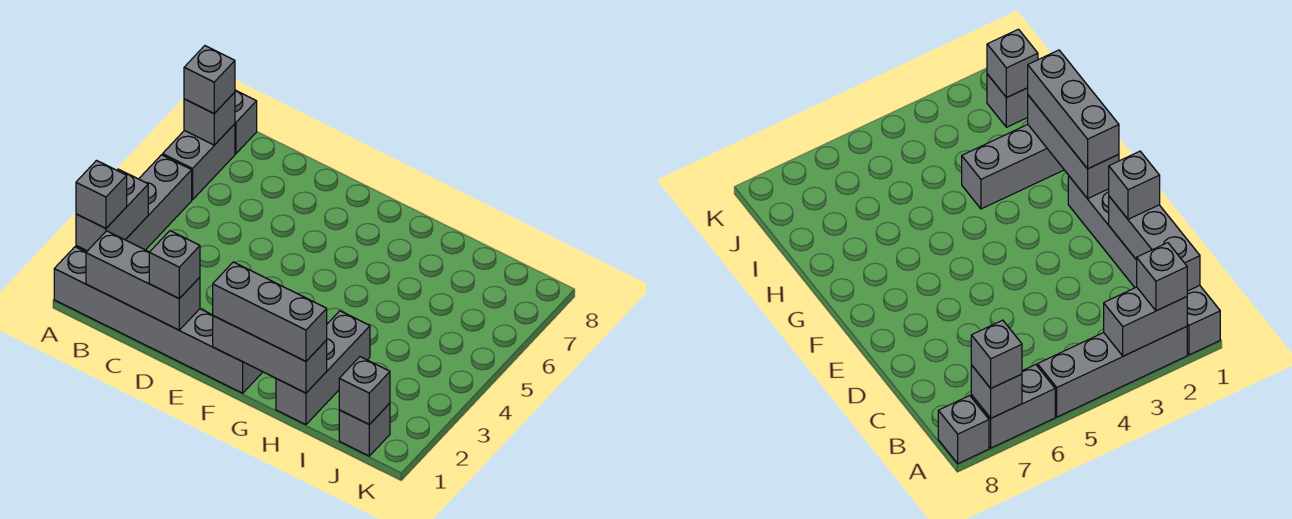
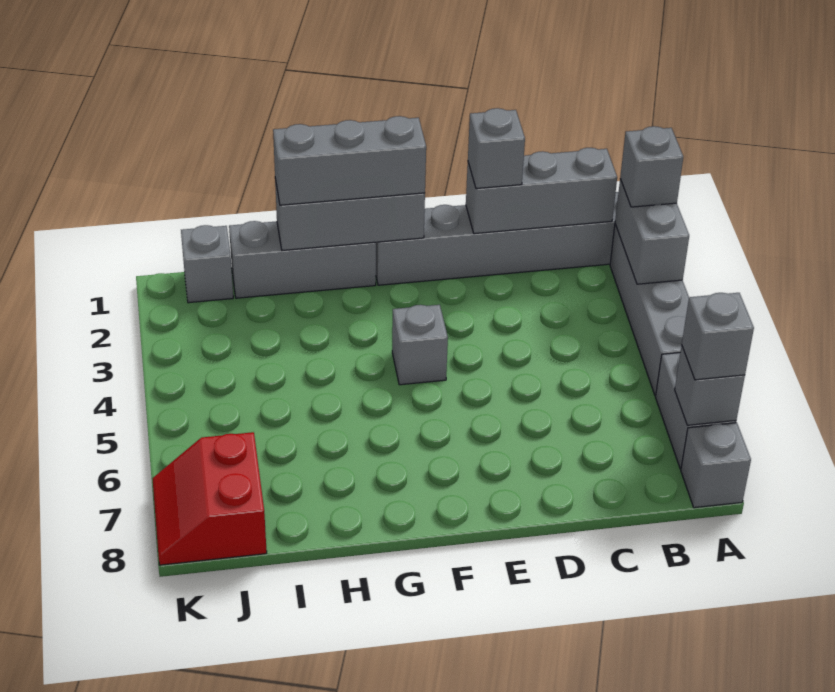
grey 1x3 brick [276,311,370,425] -> grey 1x3 brick turned to [229,221,376,298]
grey 1x1 brick [339,357,390,425] -> grey 1x1 brick moved to [392,305,448,385]
none -> red 2x2 slope [152,432,267,565]

